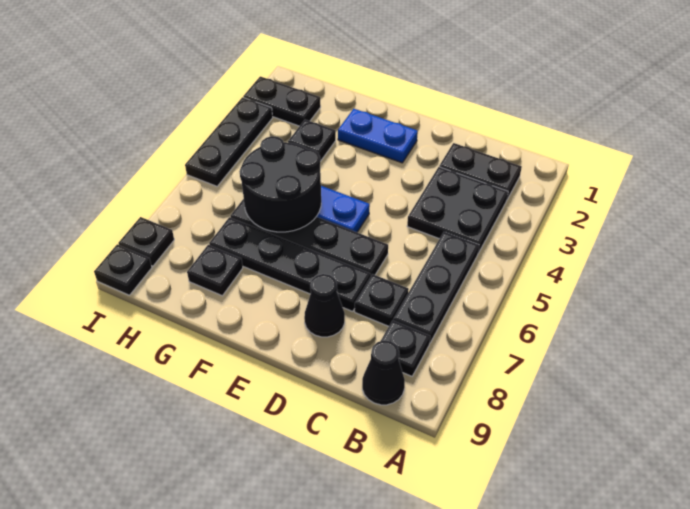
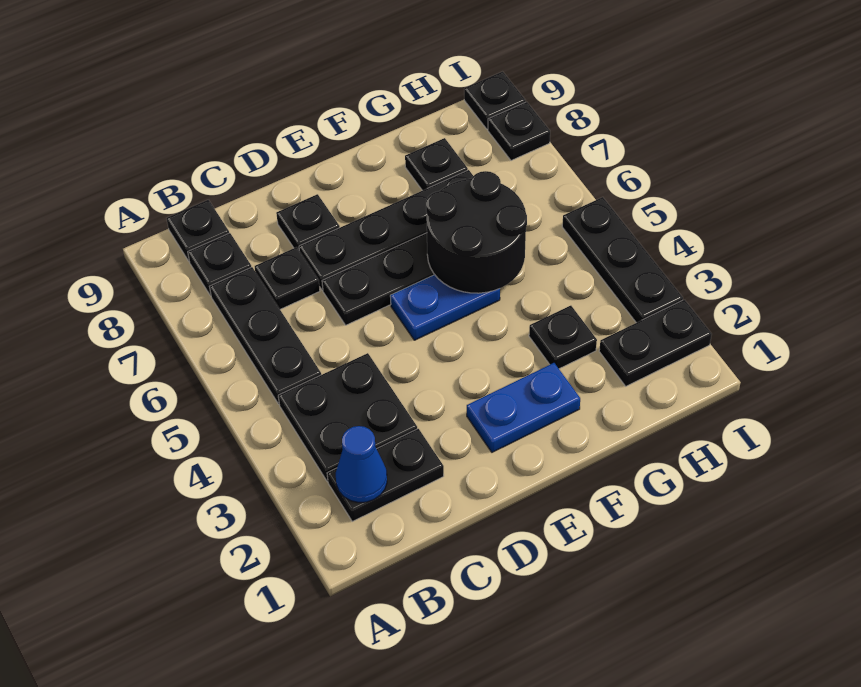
none -> blue 1x1 cone [336,426,387,502]
black 1x1 cone [362,340,405,405] -> black 1x1 plate [167,200,229,261]
black 1x1 cone [304,274,345,337] -> black 1x1 plate [276,194,340,250]

